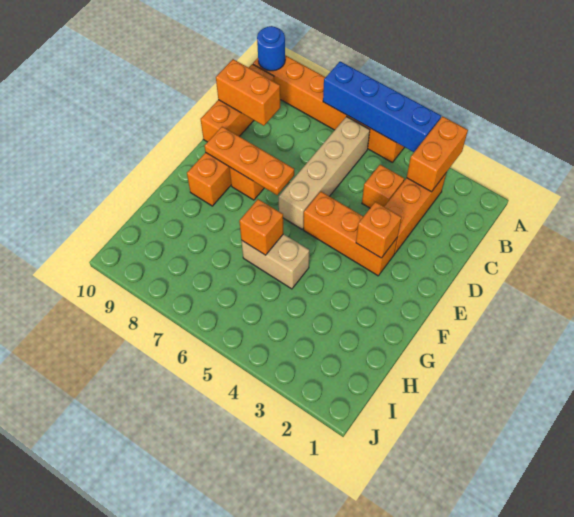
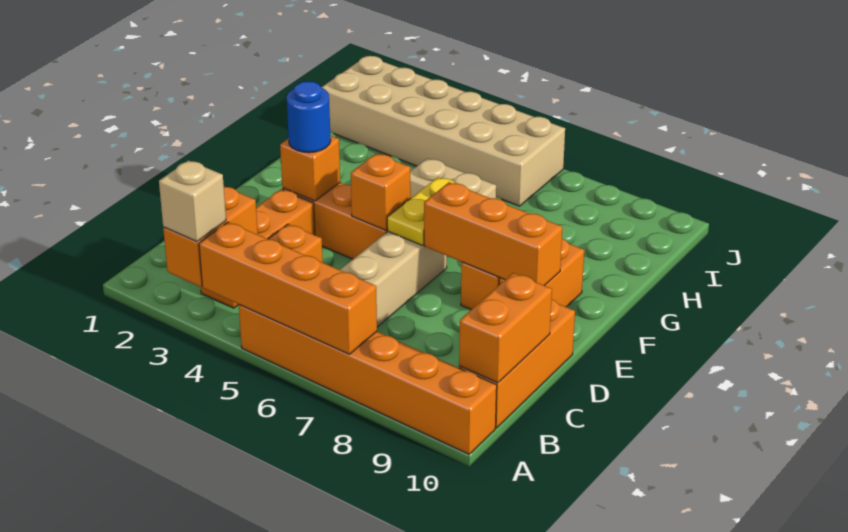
none -> tan 1x1 brick [159,160,226,242]
blue 1x4 brick [323,61,441,152] -> orange 1x4 brick [199,222,377,354]
blue 1x1 round brick [257,26,285,71] -> blue 1x1 round brick moved to [287,81,331,153]
orange 1x2 brick [216,59,280,126] -> orange 1x2 brick turned to [459,273,552,383]
none -> yellow 1x2 plate [387,177,472,245]
orange 1x3 plate [205,127,294,195] -> orange 1x3 brick [424,182,562,286]
orange 1x1 brick [239,199,283,255] -> orange 1x1 brick moved to [351,154,411,230]
none -> tan 2x6 brick [321,56,565,206]

